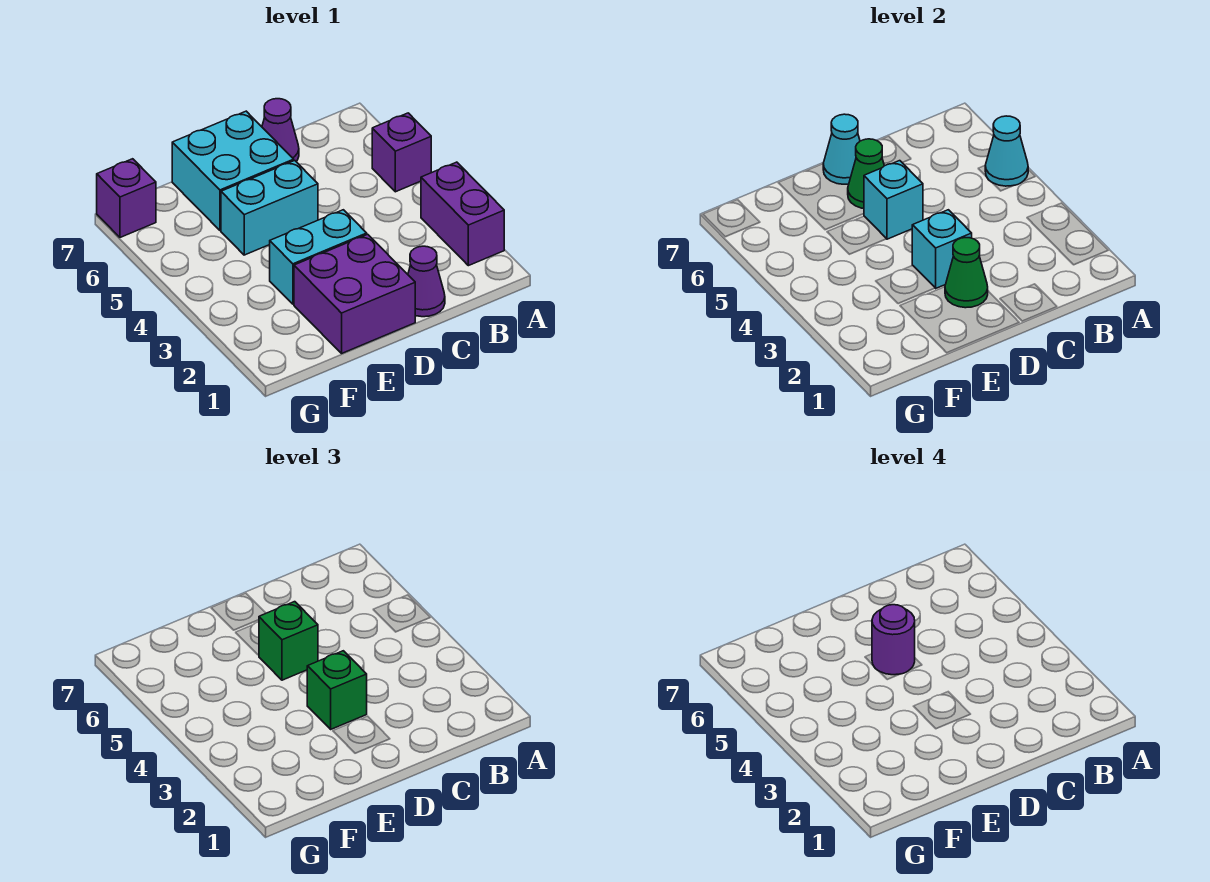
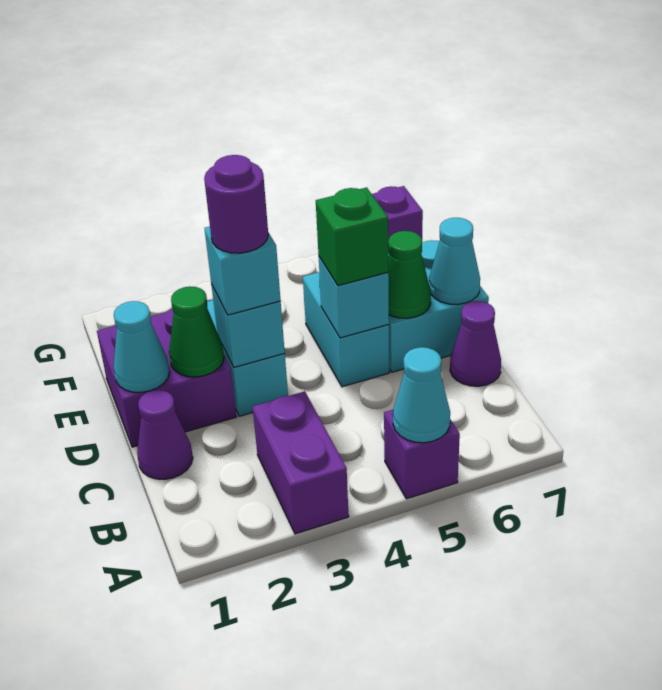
purple 1x2 brick [421,162,504,266] -> purple 1x2 brick turned to [252,391,349,534]
none -> cyan 1x1 cone [114,301,170,392]
green 1x1 brick [307,651,367,729] -> cyan 1x1 brick [205,227,281,315]
purple 1x1 round brick [872,605,915,675] -> purple 1x1 round brick moved to [204,155,268,253]

